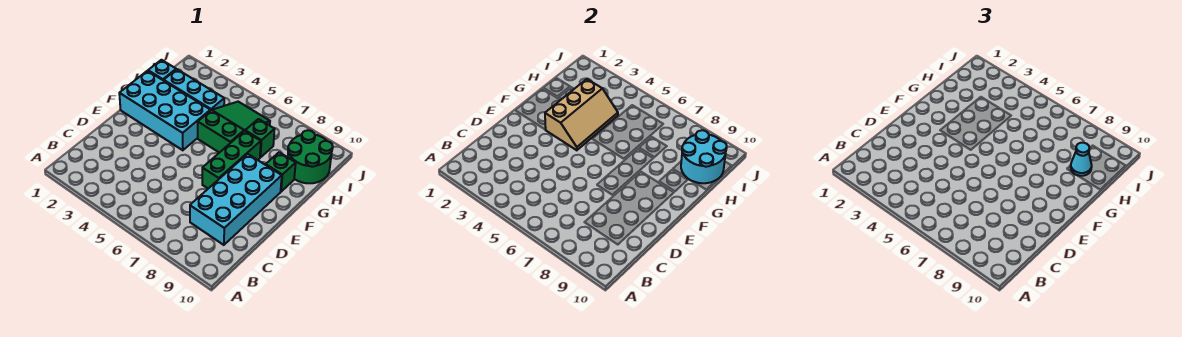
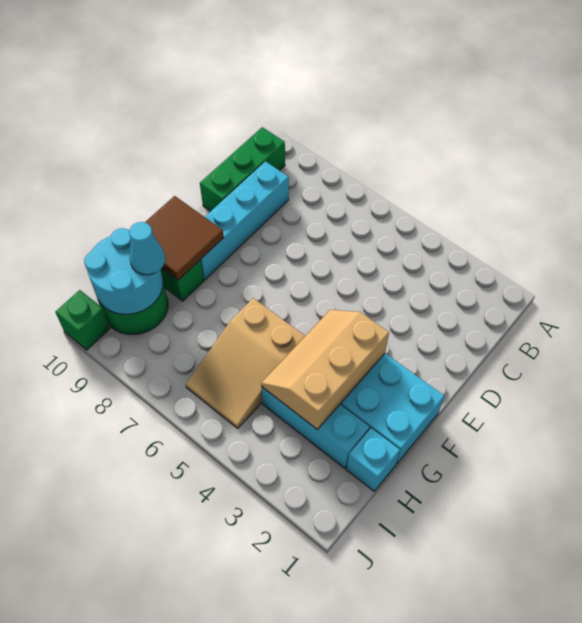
cyan 2x4 brick [190,154,282,245] -> cyan 1x4 brick [201,161,289,279]
green 1x3 brick [202,131,261,189] -> green 1x3 brick moved to [200,127,285,211]
none -> brown 2x2 tile [145,196,224,280]
green 2x3 slope [198,102,270,153] -> tan 2x3 slope [186,298,305,428]
green 1x1 brick [245,119,275,157] -> green 1x1 brick moved to [55,290,110,350]

